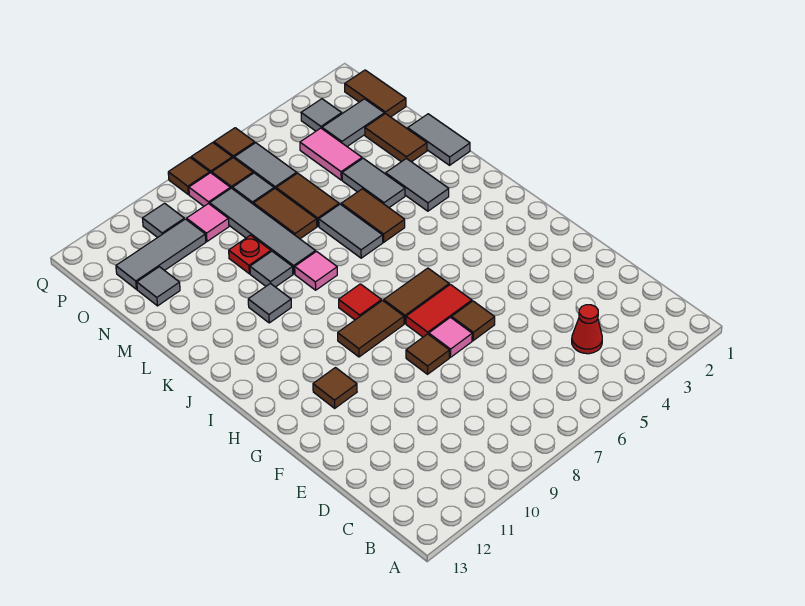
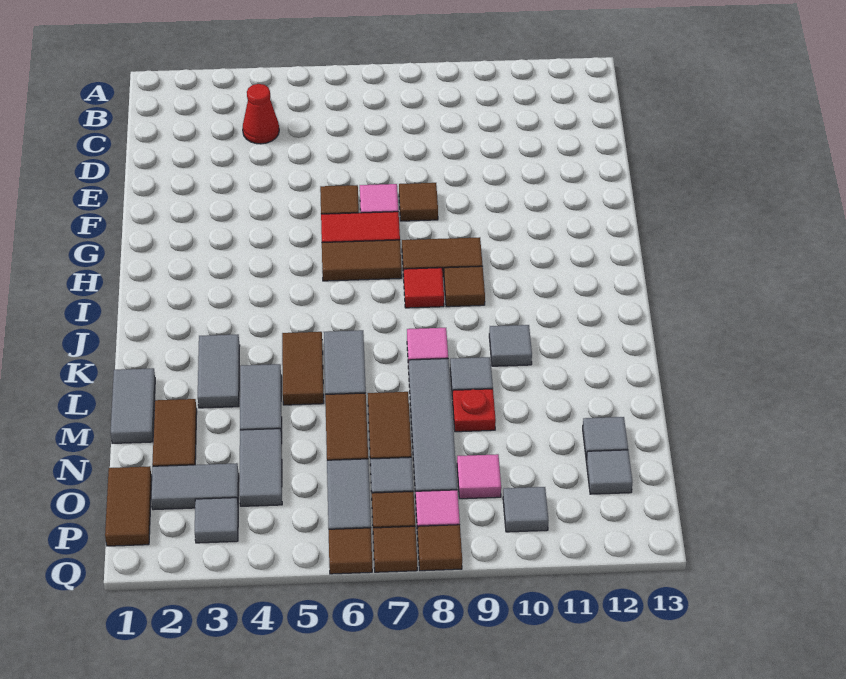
brown 1x1 tile [313,368,357,408] -> brown 1x1 tile moved to [444,266,485,307]
pink 1x2 tile [300,128,362,180] -> grey 1x2 tile [239,429,282,506]
grey 1x3 tile [116,219,206,289] -> grey 1x1 tile [586,450,633,494]

